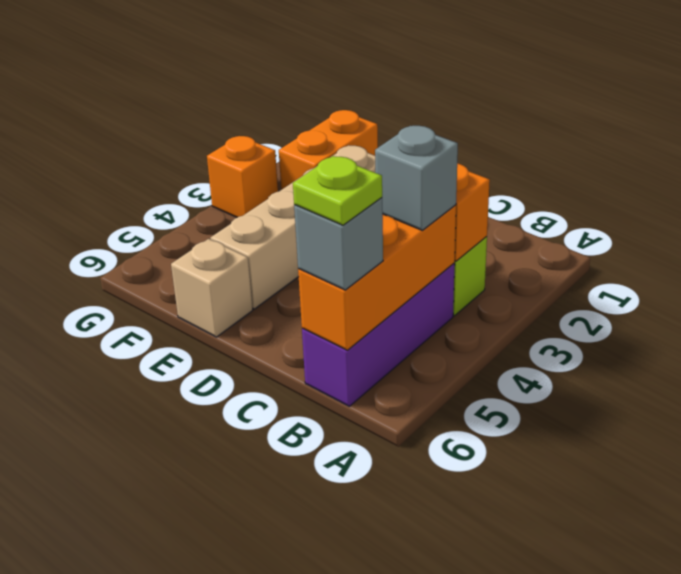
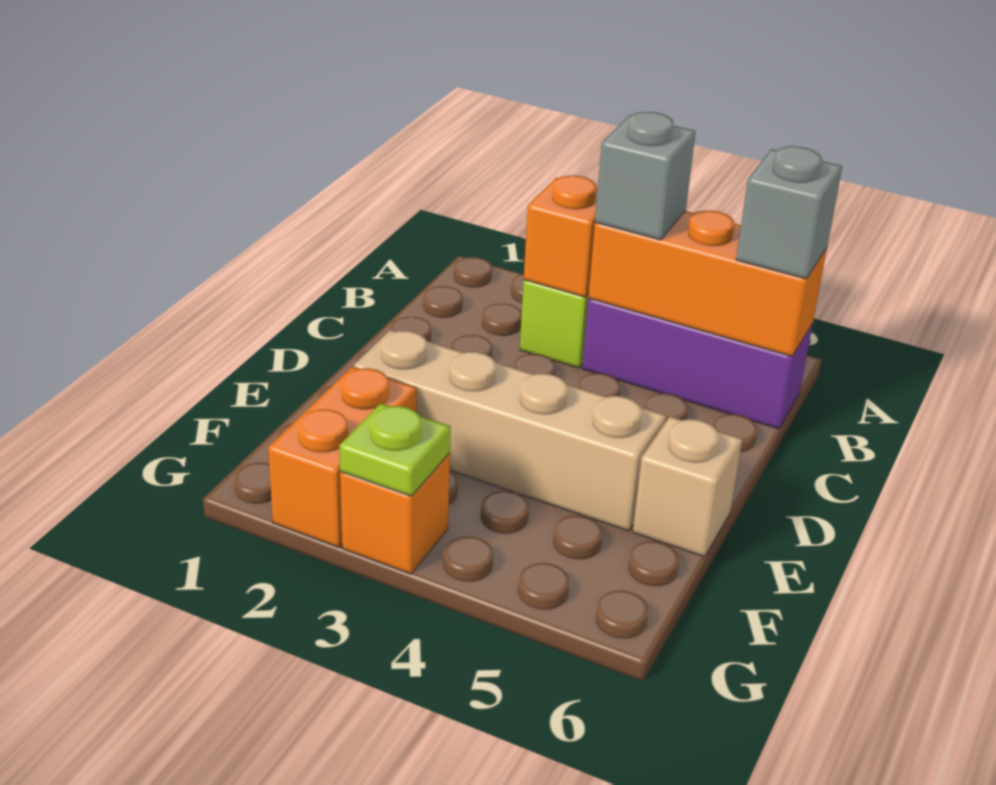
lime 1x1 plate [293,156,382,225] -> lime 1x1 plate moved to [339,403,451,496]
orange 1x2 brick [279,110,378,190] -> orange 1x2 brick turned to [268,367,417,548]

